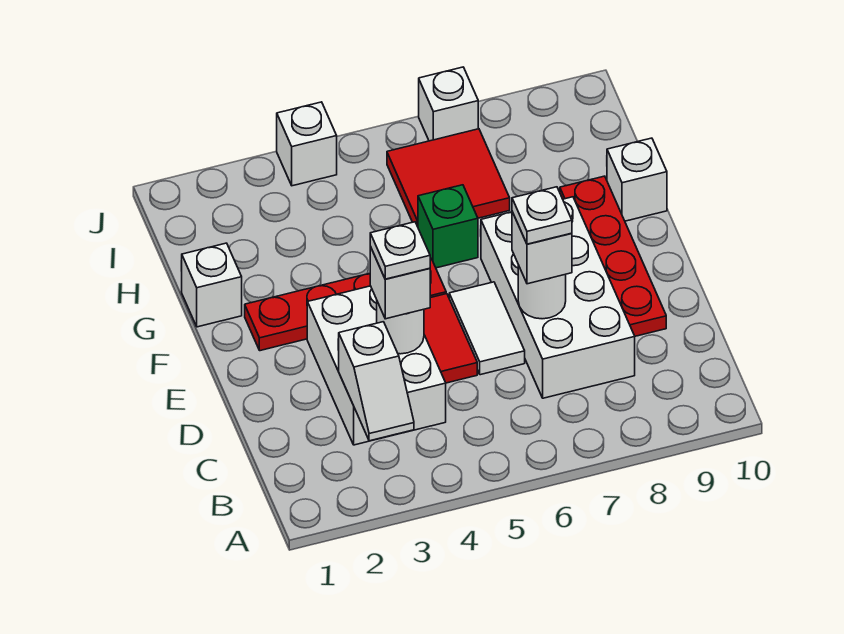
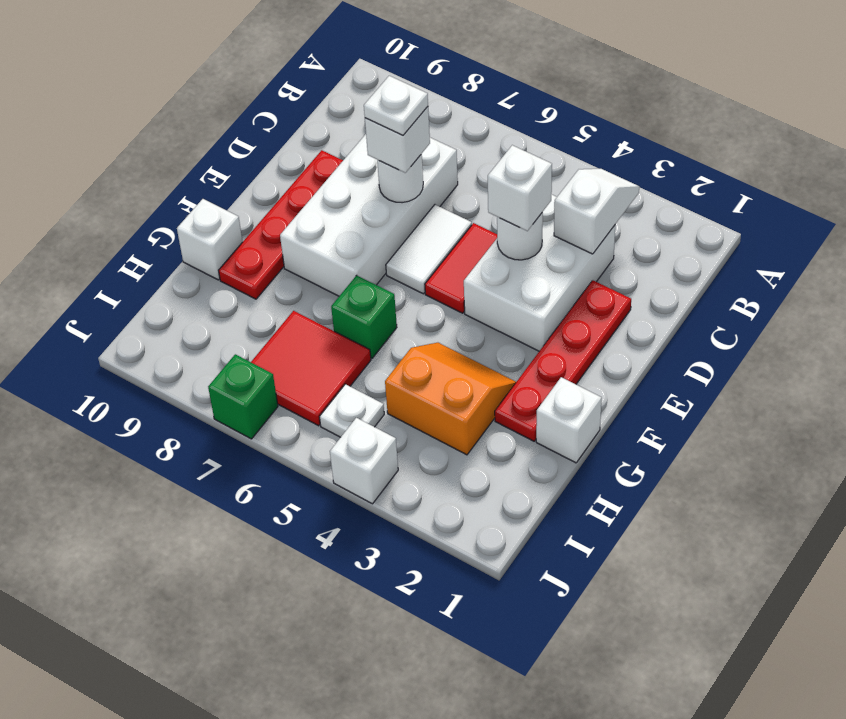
white 1x1 plate [370,222,430,279] -> white 1x1 plate moved to [320,384,384,437]
red 1x4 plate [245,258,446,351] -> red 1x4 plate turned to [495,280,631,441]
none -> orange 2x2 slope [385,343,516,455]
white 1x1 brick [419,67,478,141] -> green 1x1 brick [208,354,278,439]

